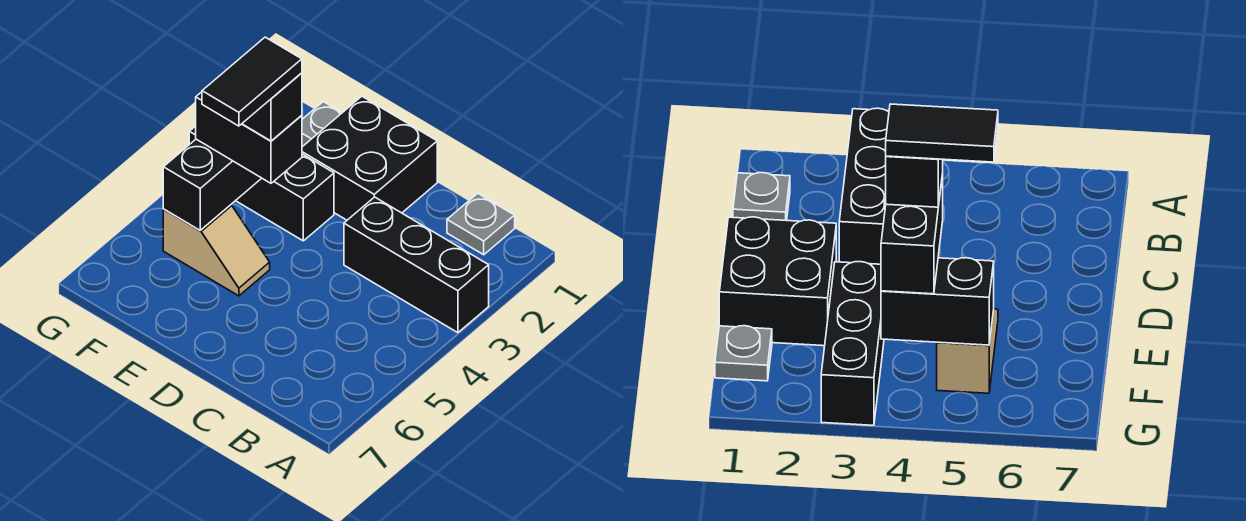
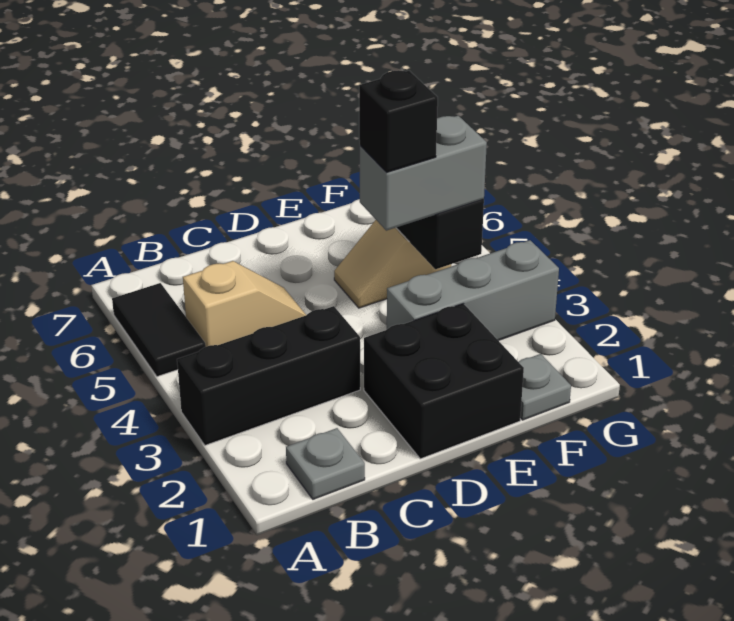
none -> tan 1x2 slope [183,261,306,347]
black 1x3 brick [189,126,334,241] -> grey 1x3 brick [387,240,559,341]
black 1x2 brick [196,92,302,183] -> grey 1x2 brick [360,116,487,231]
black 1x2 tile [202,37,302,126] -> black 1x2 tile moved to [112,283,206,377]

